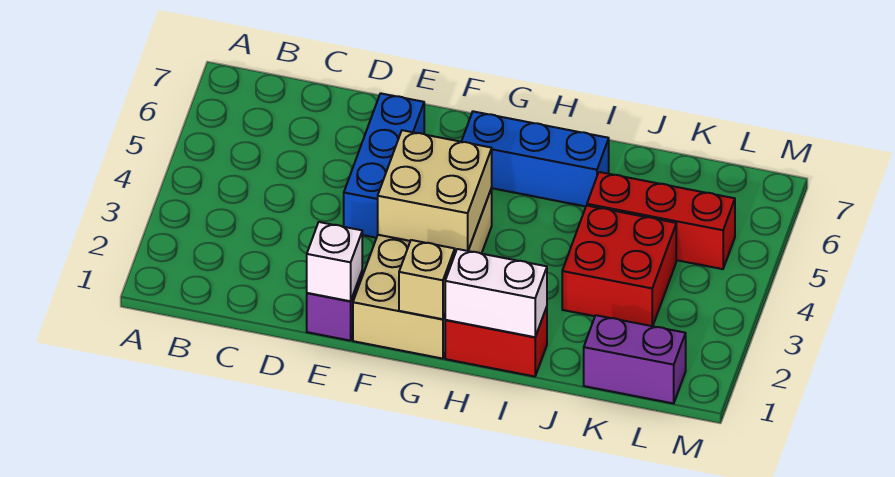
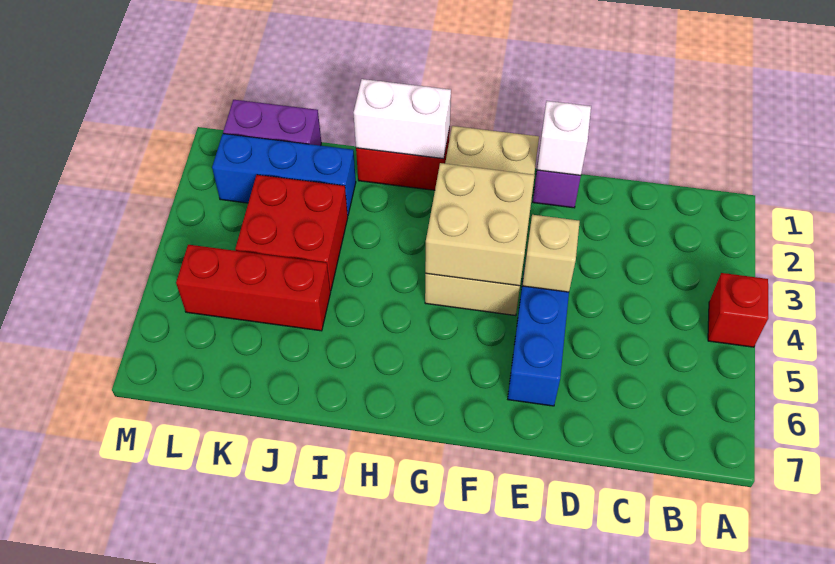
none -> red 1x1 brick [708,273,768,347]
tan 1x1 brick [399,240,455,319] -> tan 1x1 brick moved to [522,215,580,292]
blue 1x3 brick [461,111,609,206] -> blue 1x3 brick moved to [212,134,356,215]

